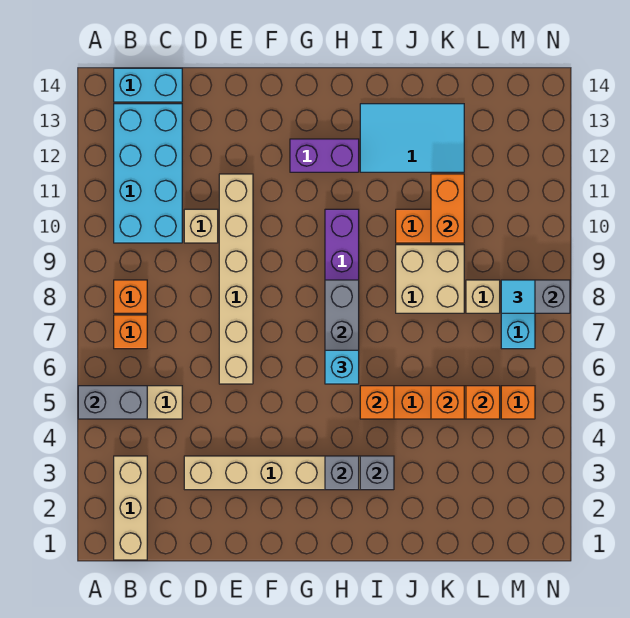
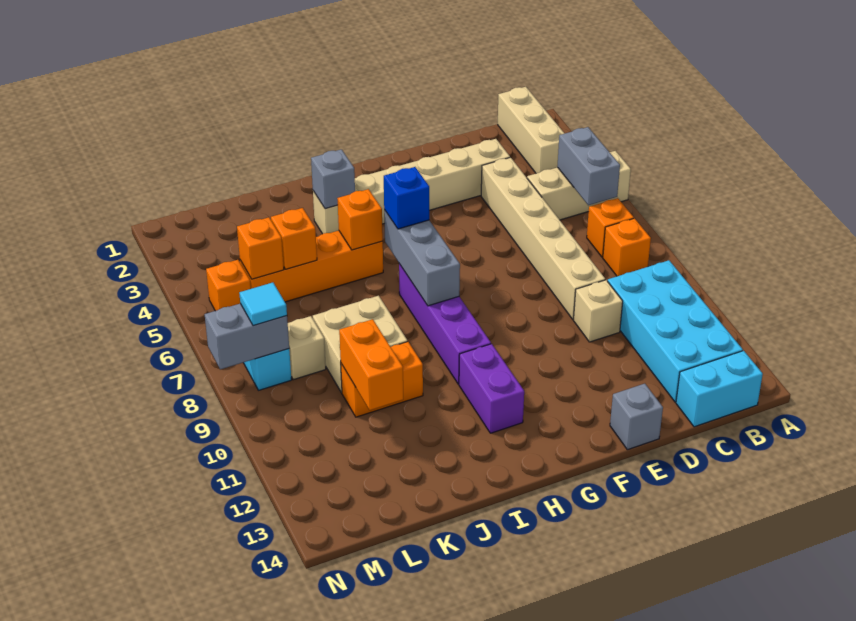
grey 1x2 brick [78,386,147,419] -> grey 1x2 brick turned to [557,127,620,205]
tan 1x6 brick [219,174,253,384] -> tan 1x6 brick moved to [481,157,605,319]
purple 1x2 brick [290,139,359,172] -> purple 1x2 brick turned to [459,344,524,433]
grey 1x1 brick [325,456,359,490] -> grey 1x1 brick moved to [610,384,663,450]
cyan 1x1 brick [325,350,359,384] -> blue 1x1 brick [384,167,429,229]
cyan 2x3 tile [360,104,464,172] -> none

